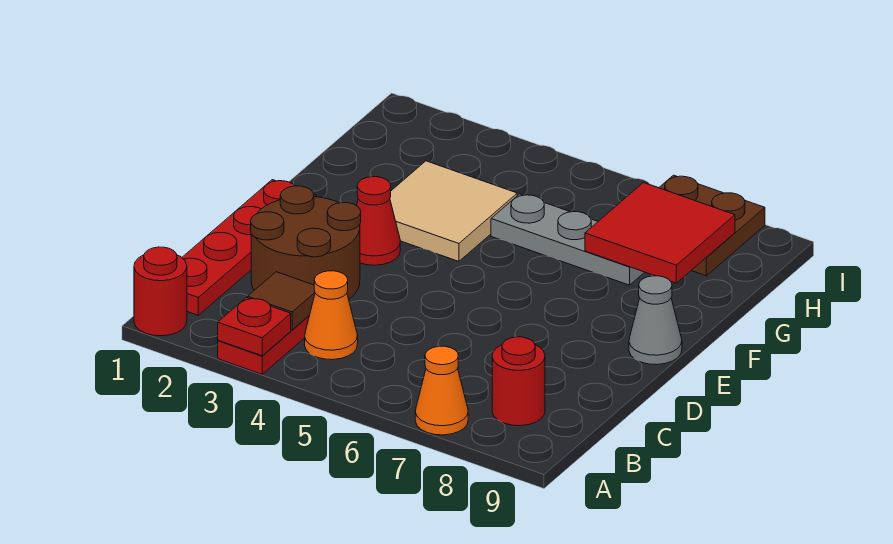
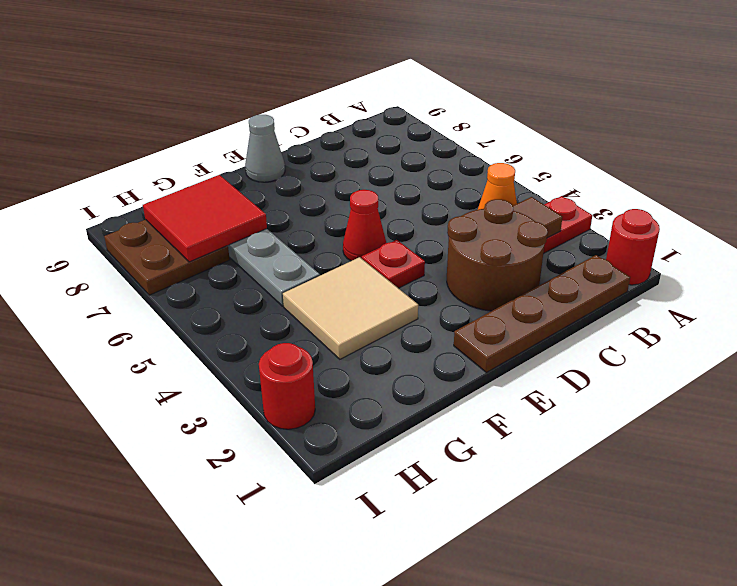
red 1x1 plate [218,298,291,356] -> red 1x1 plate moved to [362,240,425,288]
orange 1x1 cone [415,346,468,435] -> none
red 1x4 plate [182,180,317,315] -> brown 1x4 plate [454,255,630,372]
red 1x1 round brick [492,337,545,426] -> red 1x1 round brick moved to [259,343,315,429]
red 1x1 cone [356,177,400,265] -> red 1x1 cone moved to [343,190,386,261]

